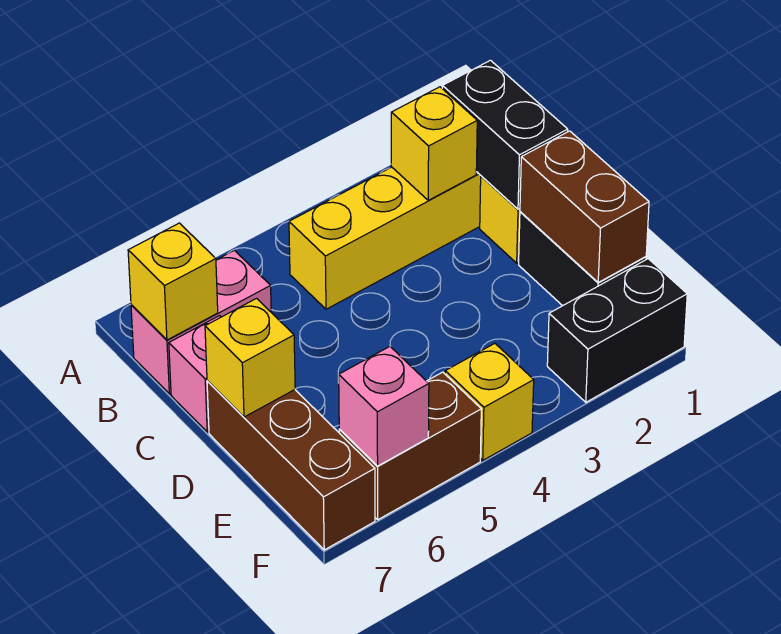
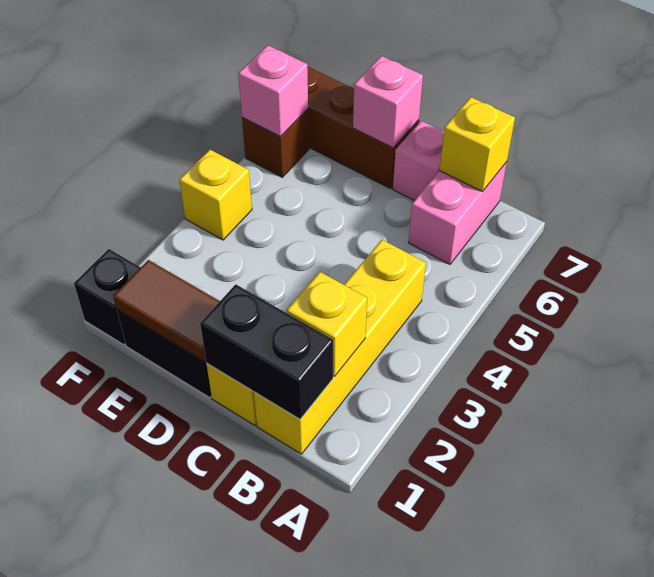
brown 1x2 brick [520,131,649,282] -> brown 1x2 tile [113,260,220,361]
yellow 1x1 brick [205,299,295,417] -> pink 1x1 brick [353,56,423,148]
black 1x2 brick [547,259,687,402] -> black 1x1 brick [74,249,141,345]
brown 1x2 brick [339,372,481,520] -> brown 1x1 brick [242,109,309,177]

